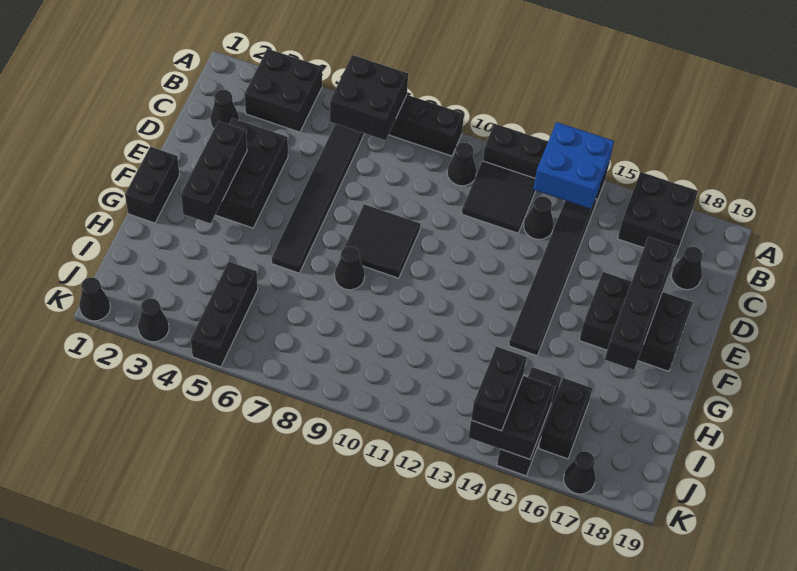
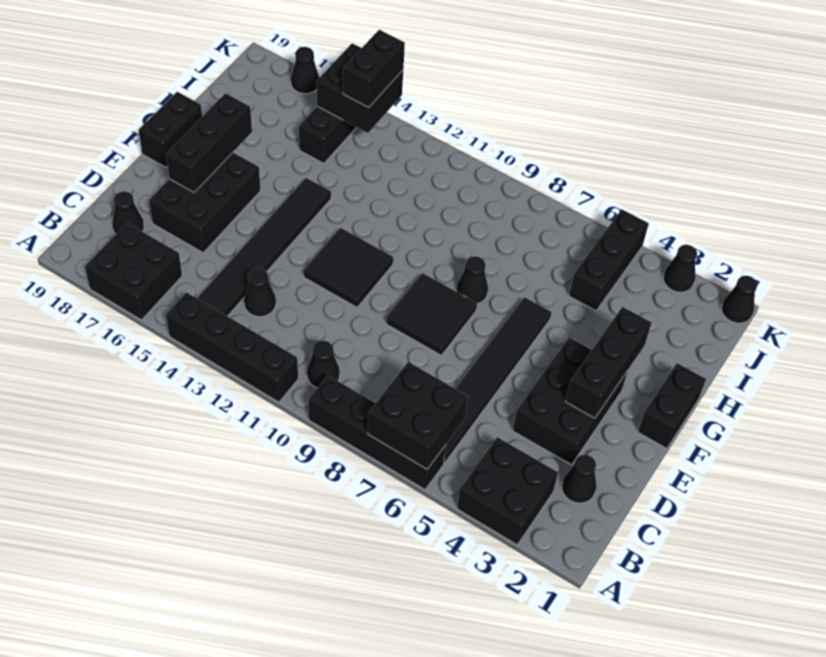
blue 2x2 brick [533,122,614,209] -> none
black 2x2 tile [462,161,535,233] -> black 2x2 tile moved to [304,228,393,307]
black 1x4 brick [605,237,677,370] -> black 1x3 brick [166,93,252,192]
black 2x3 brick [579,272,693,371] -> black 2x3 brick turned to [149,153,261,253]
black 1x2 brick [539,378,592,459] -> black 1x2 brick moved to [139,92,202,167]

